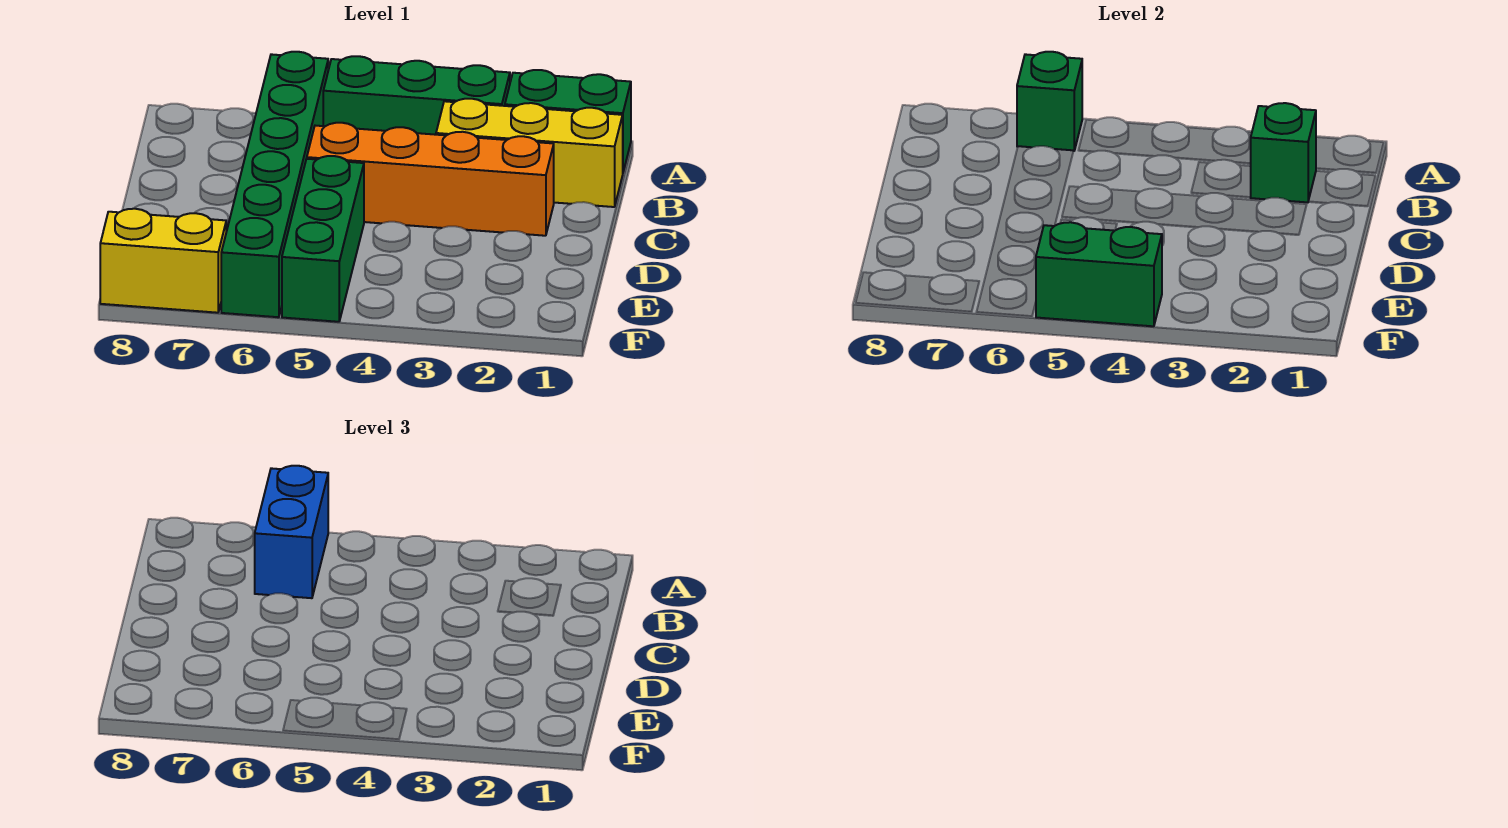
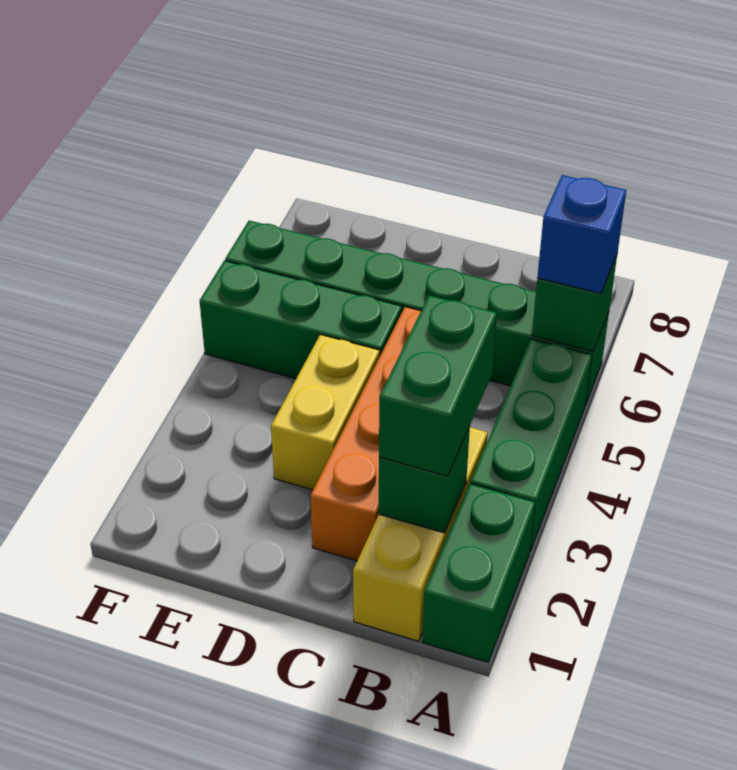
blue 1x2 brick [255,466,328,598] -> blue 1x1 brick [537,175,626,294]
green 1x2 brick [1036,222,1162,326] -> green 1x2 brick moved to [379,295,497,476]
yellow 1x2 brick [100,209,226,313] -> yellow 1x2 brick moved to [271,335,380,490]

